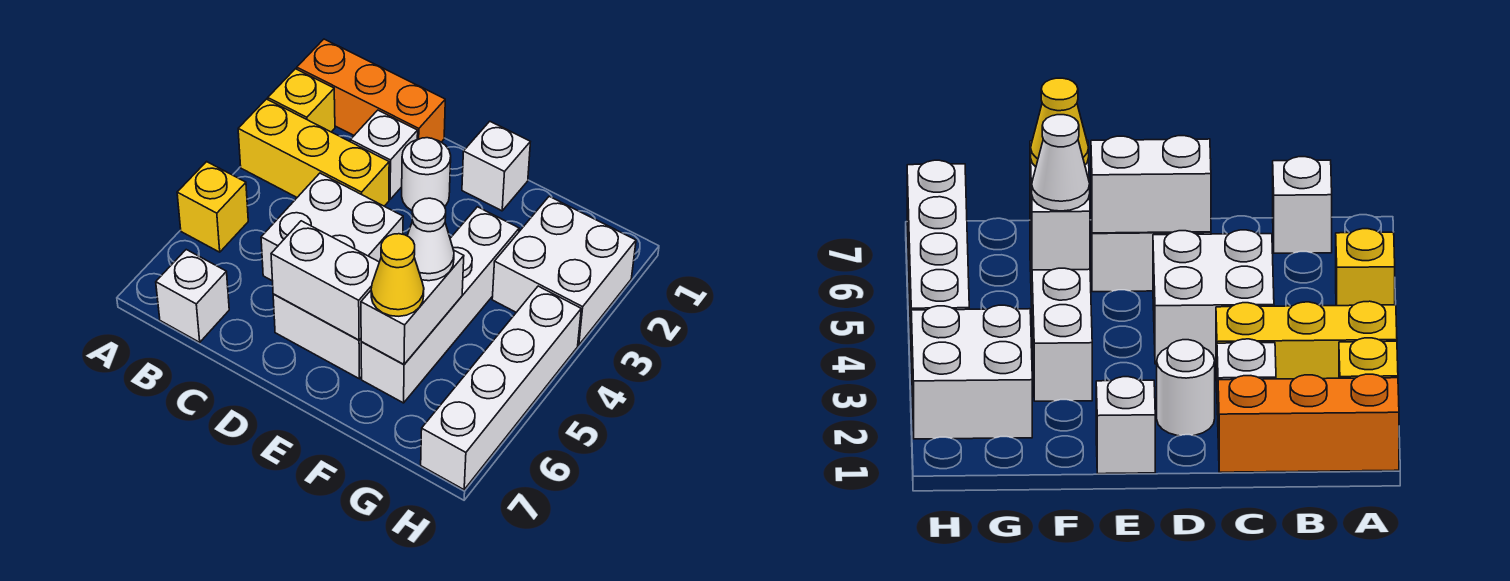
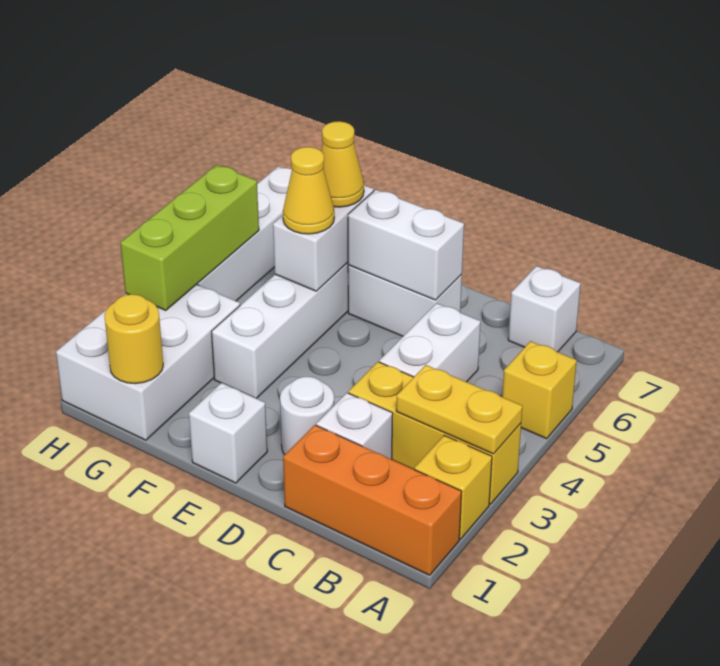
none -> yellow 1x2 plate [396,365,523,454]
white 2x2 brick [261,173,403,281] -> white 1x2 brick [379,303,481,382]
white 1x1 cone [407,198,454,281] -> yellow 1x1 cone [283,147,334,234]
none -> yellow 1x1 round brick [104,294,163,384]
white 2x2 brick [492,196,636,345] -> white 2x3 brick [56,284,240,440]
none -> lime 1x3 brick [120,165,259,310]

